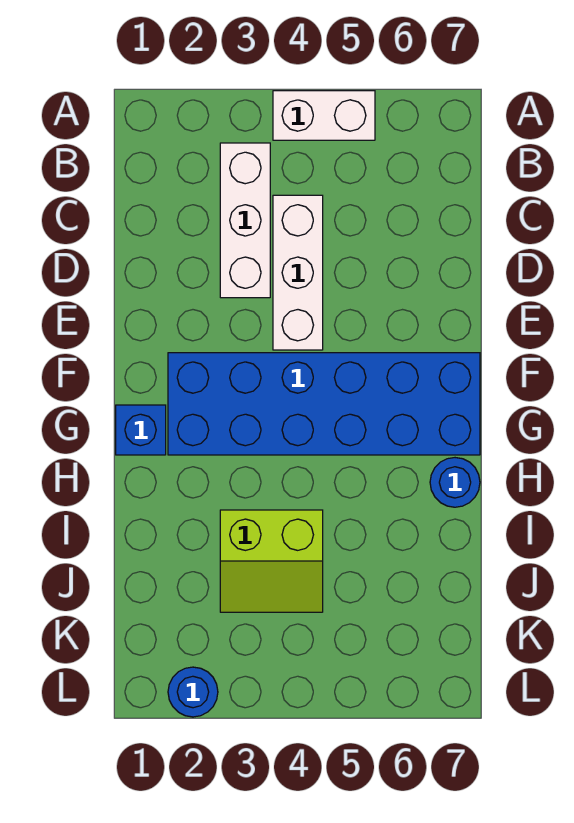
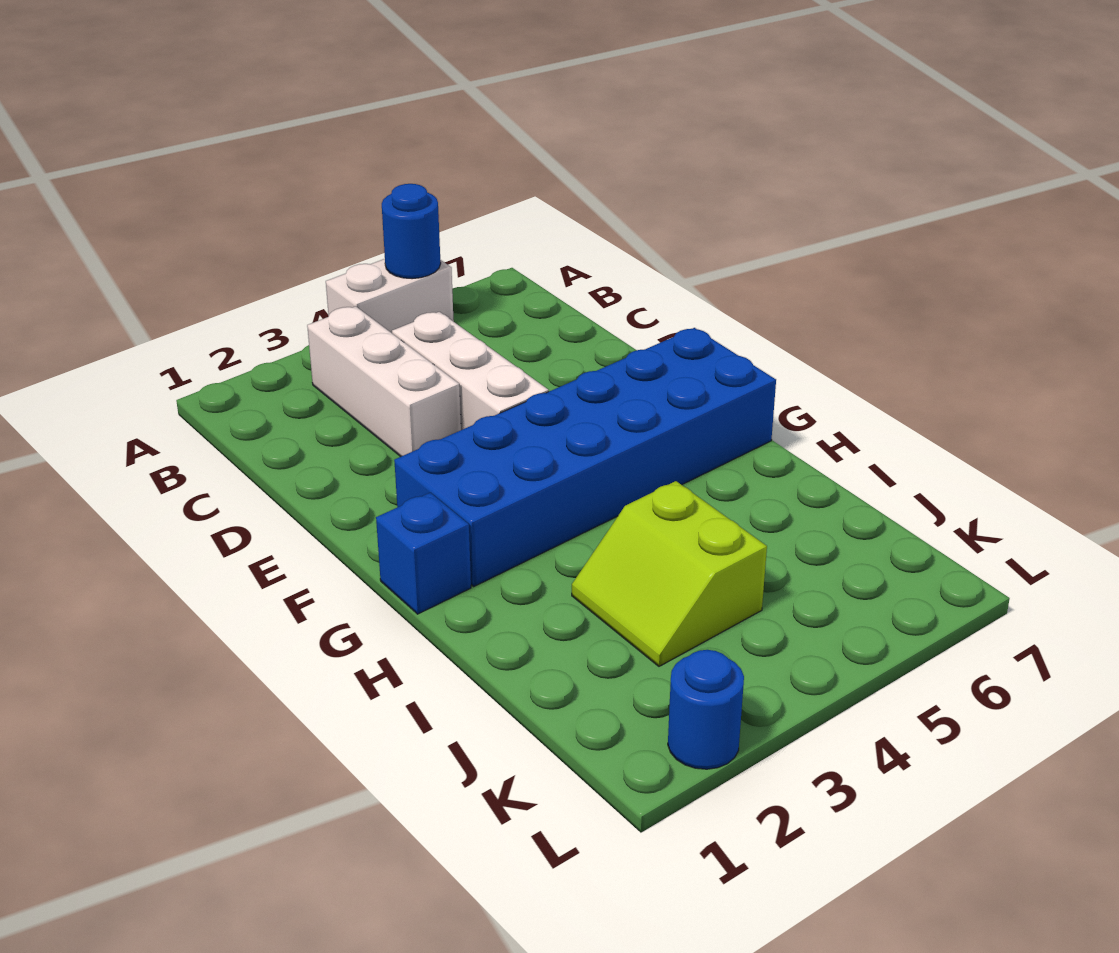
blue 1x1 round brick [430,458,480,507] -> blue 1x1 round brick moved to [382,184,441,279]
lime 2x2 slope [220,510,323,612] -> lime 2x2 slope turned to [572,481,767,666]

